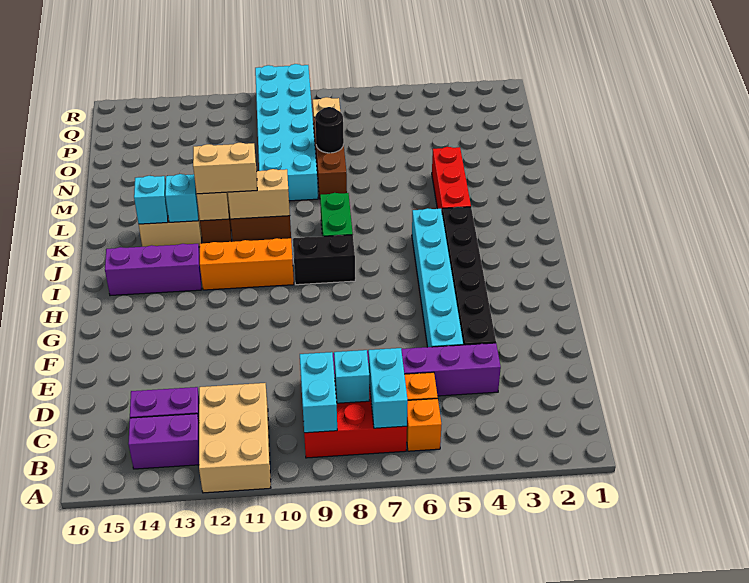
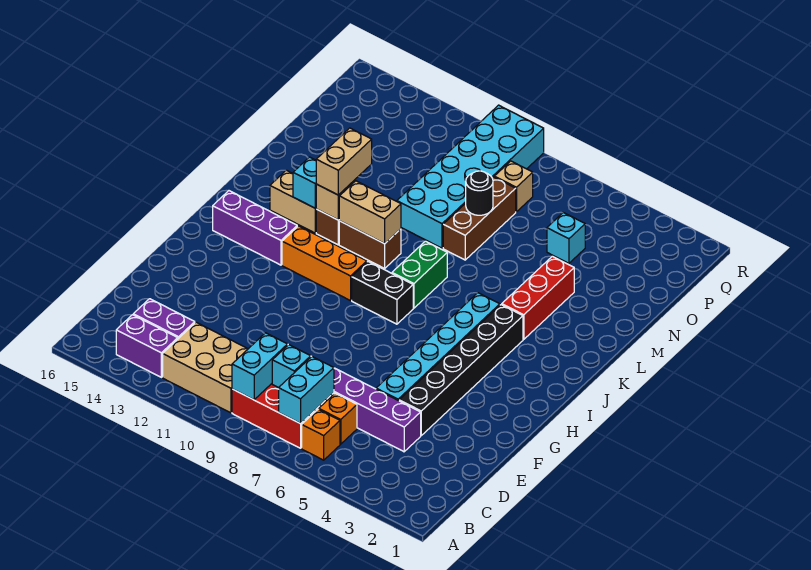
tan 2x3 brick [199,383,271,493] -> tan 2x3 brick turned to [163,322,248,413]
tan 1x2 brick [193,143,257,194] -> tan 1x2 brick turned to [316,128,372,195]
cyan 1x1 brick [134,176,168,224] -> cyan 1x1 brick moved to [547,213,585,263]

